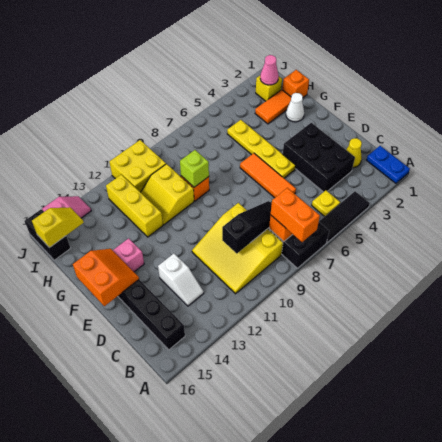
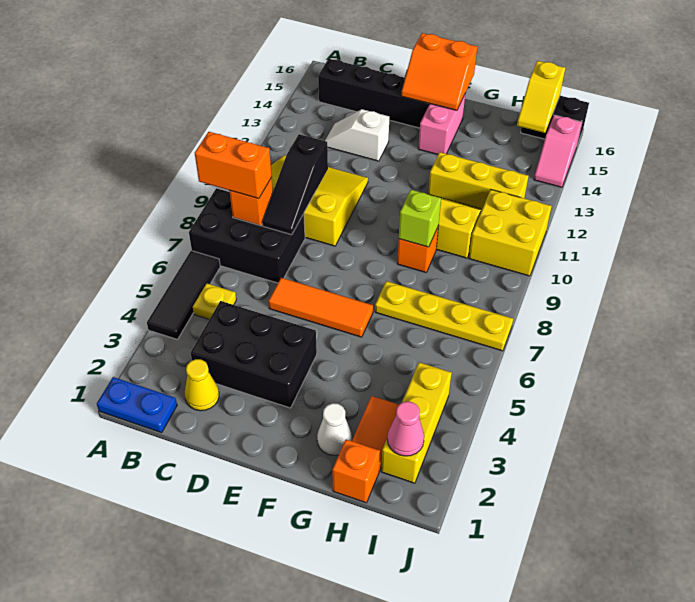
yellow 1x4 plate [227,120,296,178] -> yellow 1x4 plate moved to [375,281,513,351]
yellow 1x1 brick [256,76,282,101] -> yellow 1x3 brick [381,362,452,483]

